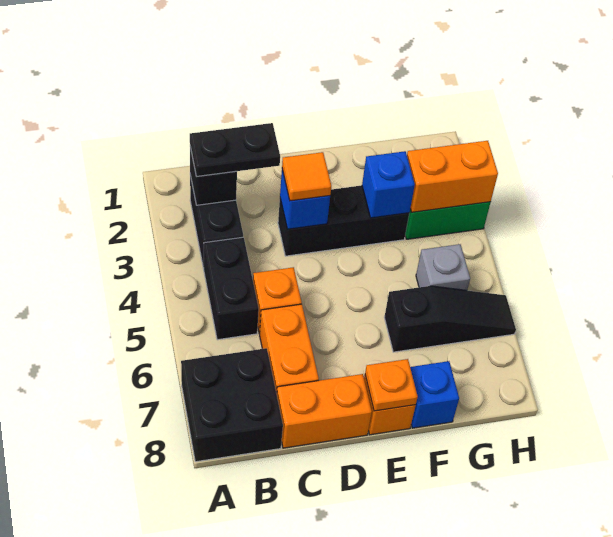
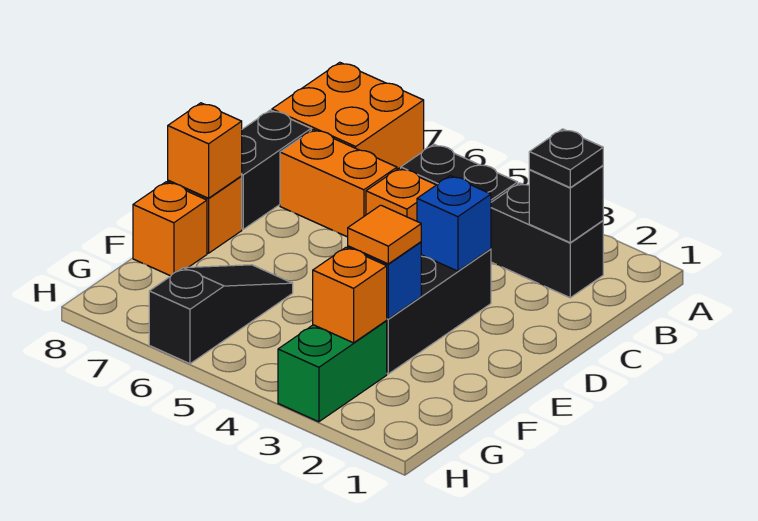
black 2x2 brick [181,348,283,462] -> orange 2x2 brick [272,62,424,169]
black 1x2 plate [190,123,280,177] -> black 1x1 plate [529,129,603,187]
orange 1x2 brick [277,374,372,448] -> black 1x2 brick [242,110,311,229]
orange 1x1 tile [282,152,331,201] -> orange 1x1 tile moved to [348,205,421,264]
orange 1x1 plate [365,359,418,411] -> orange 1x1 brick [168,103,242,198]
black 1x3 slope [384,286,516,352] -> black 1x3 slope turned to [149,265,293,364]
blue 1x1 brick [410,361,459,428] -> orange 1x1 brick [133,182,207,276]
orange 1x2 brick [407,141,498,212] -> orange 1x1 brick [313,248,387,343]
grey 1x1 brick [416,244,470,290] -> none

